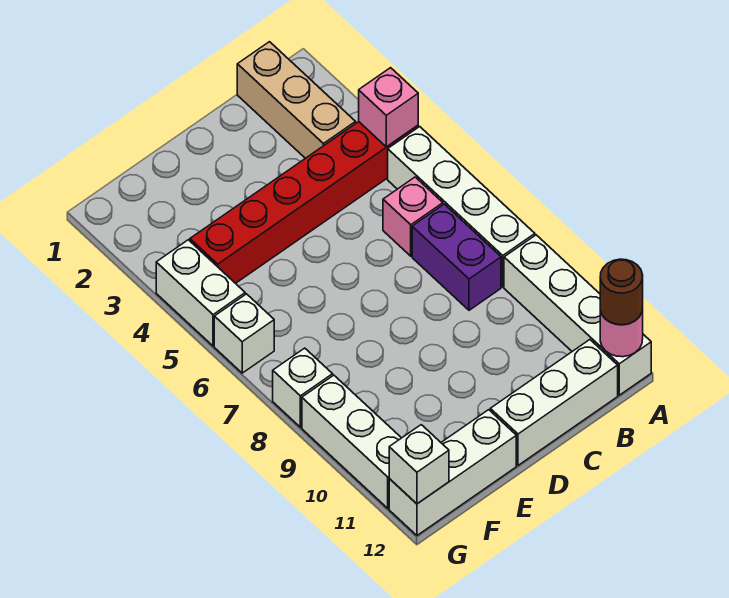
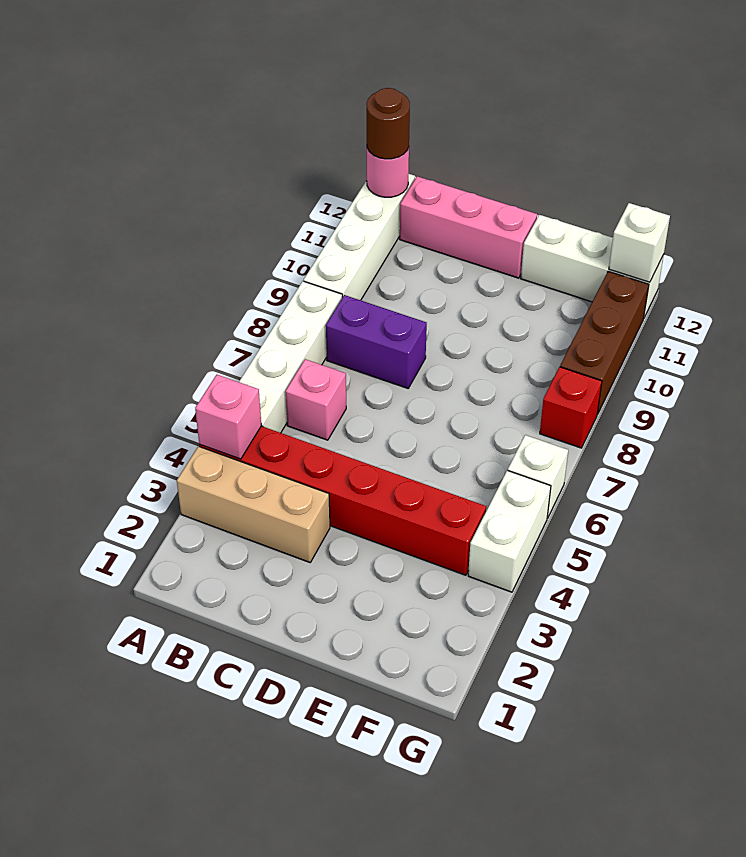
tan 1x3 brick [237,42,356,158] -> tan 1x3 brick turned to [177,446,330,562]
purple 1x2 brick [412,204,501,310] -> purple 1x2 brick turned to [326,295,427,388]
white 1x3 brick [490,340,618,465] -> pink 1x3 brick [400,176,537,278]
white 1x1 brick [273,348,333,427] -> red 1x1 brick [540,367,602,448]
white 1x3 brick [302,375,401,508] -> brown 1x3 brick [560,271,649,414]

